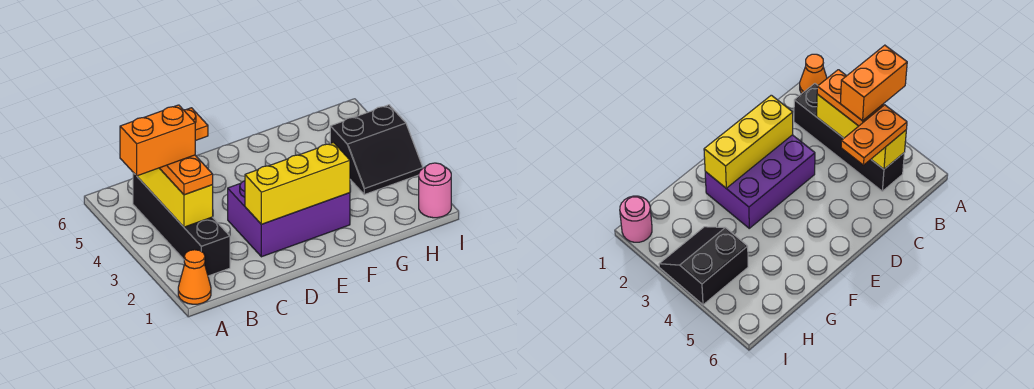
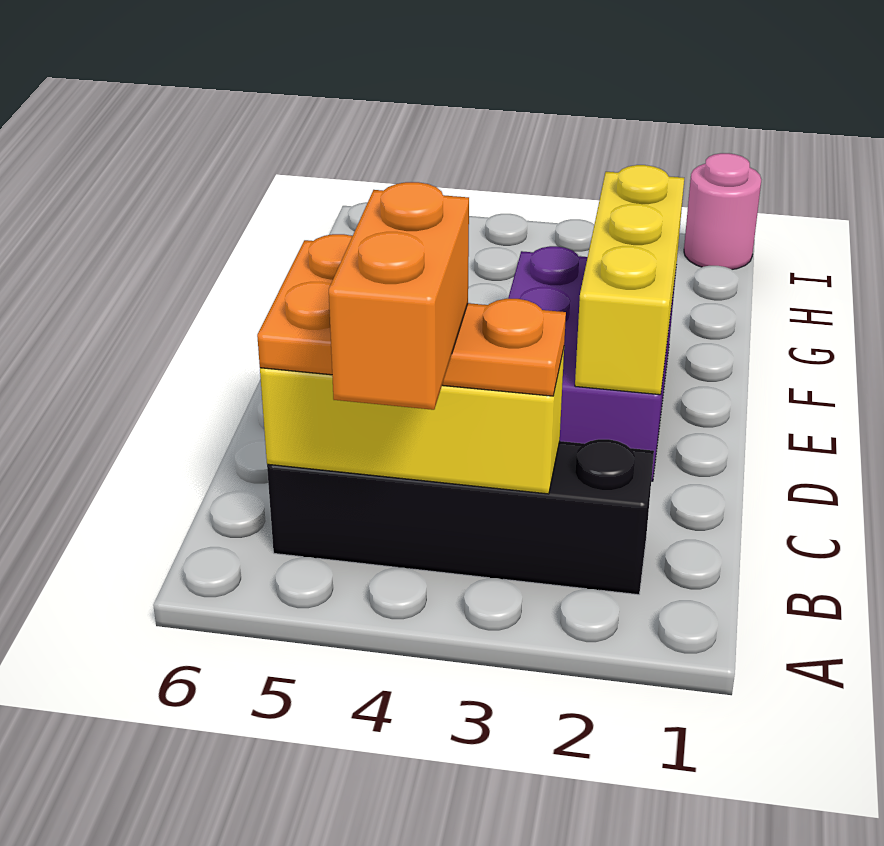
orange 1x1 cone [178,250,211,304] -> none
black 2x2 slope [330,105,423,195] -> none

